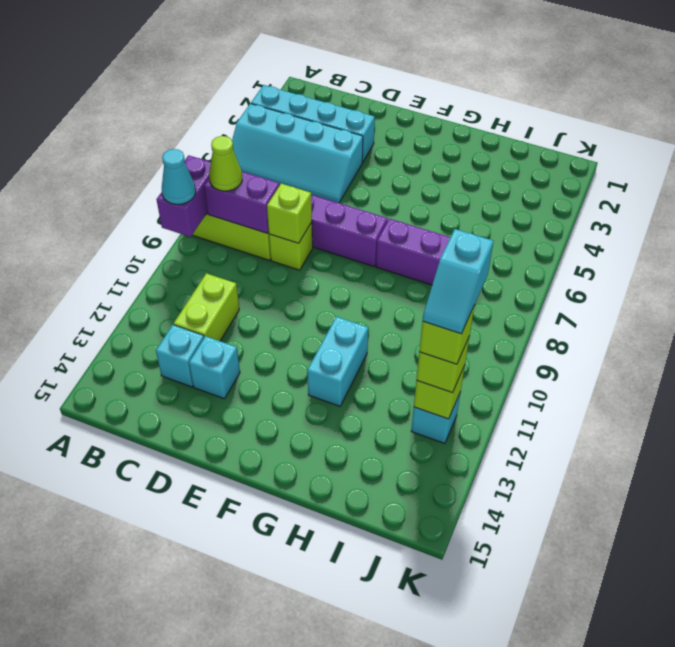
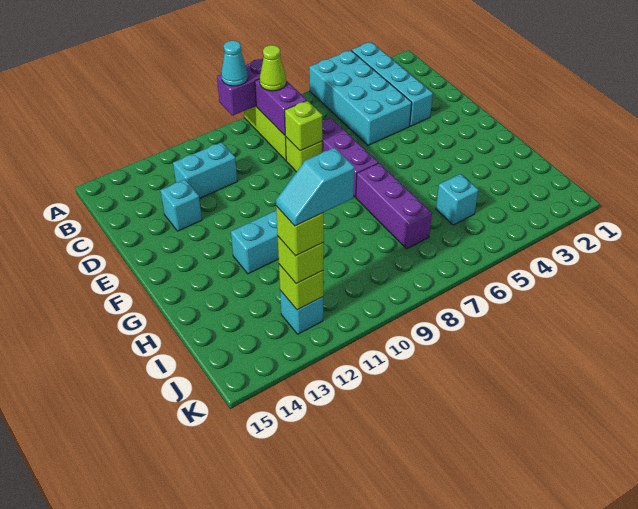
cyan 2x4 slope [232,104,363,203] -> cyan 2x4 brick [309,50,412,145]
lime 1x2 brick [174,273,239,341] -> cyan 1x2 brick [173,142,237,199]
cyan 1x1 brick [156,325,204,387] -> cyan 1x1 brick moved to [436,174,479,225]

